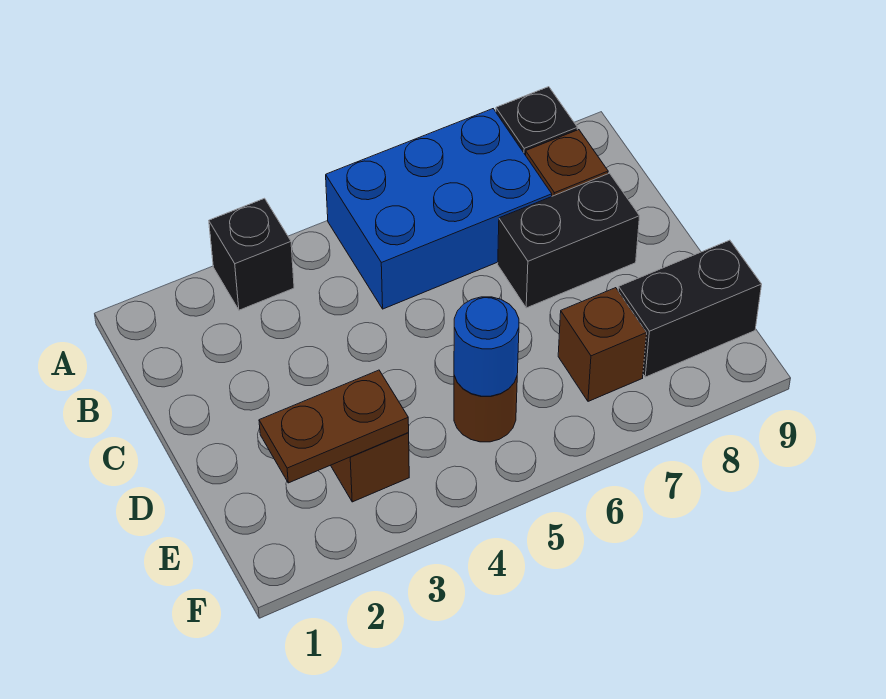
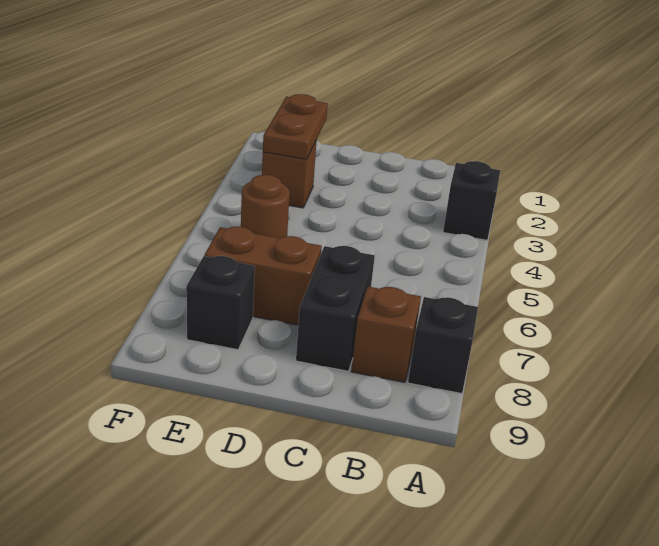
blue 2x3 brick [326,109,552,309] -> none
blue 1x1 round brick [454,297,519,396] -> none
brown 1x1 brick [558,288,647,401] -> brown 1x2 brick [204,227,322,325]
black 1x2 brick [618,240,762,377] -> black 1x1 brick [186,256,255,350]

